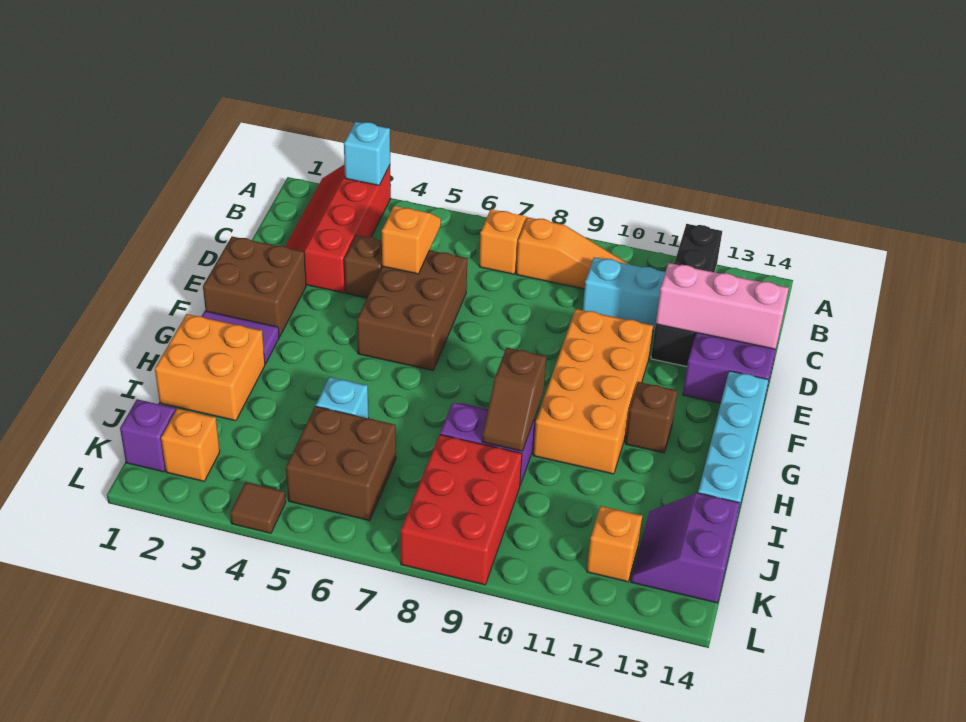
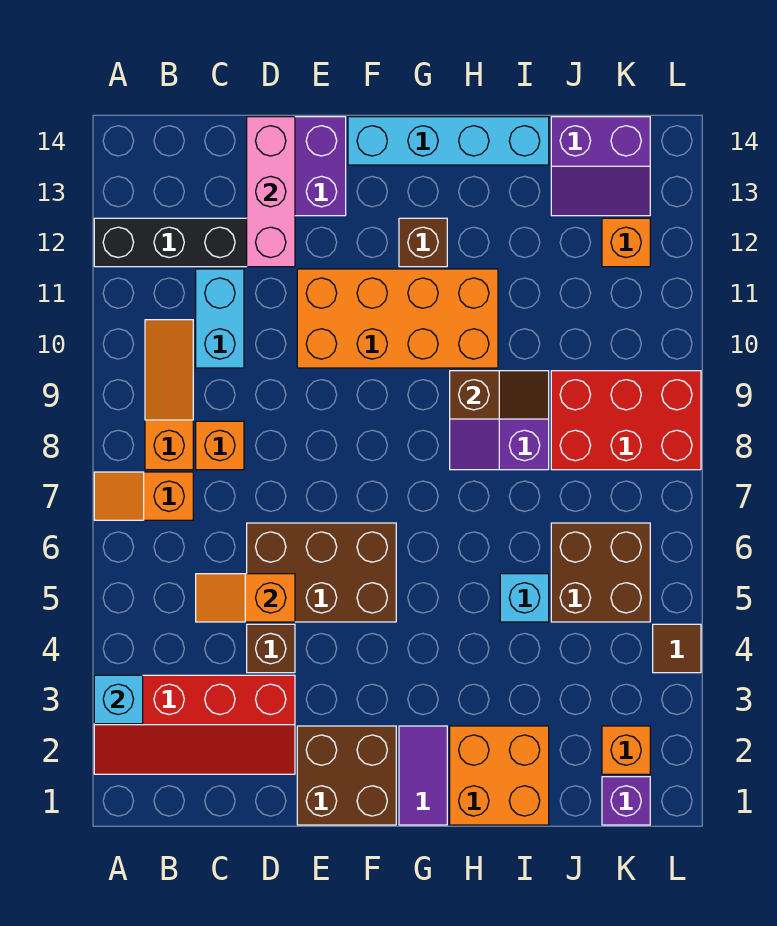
none -> orange 1x1 brick [196,421,244,470]

